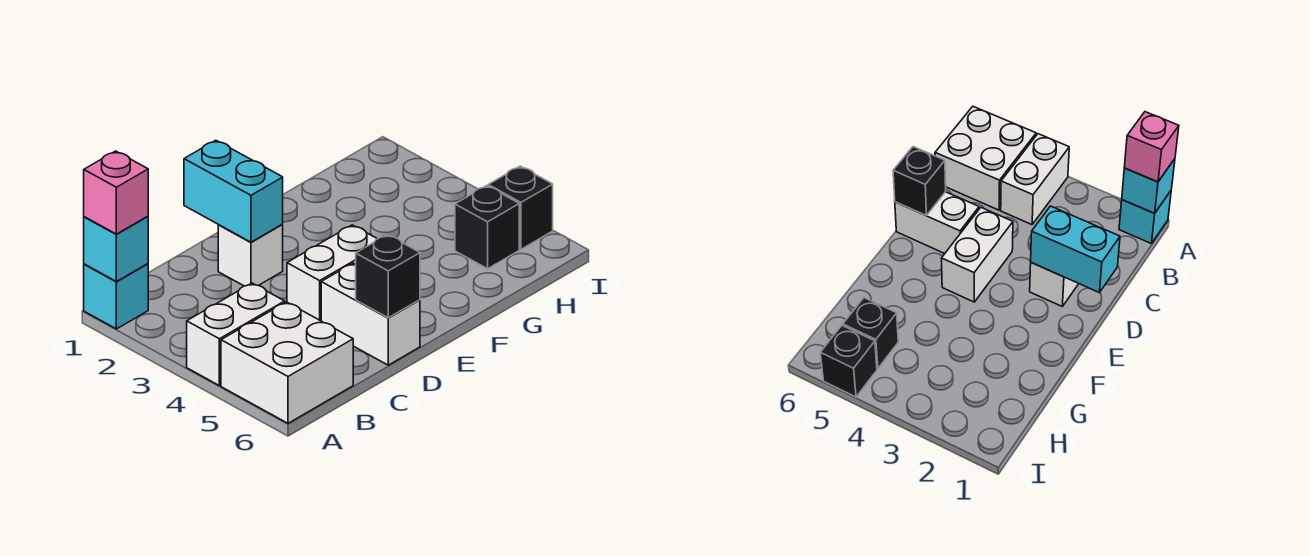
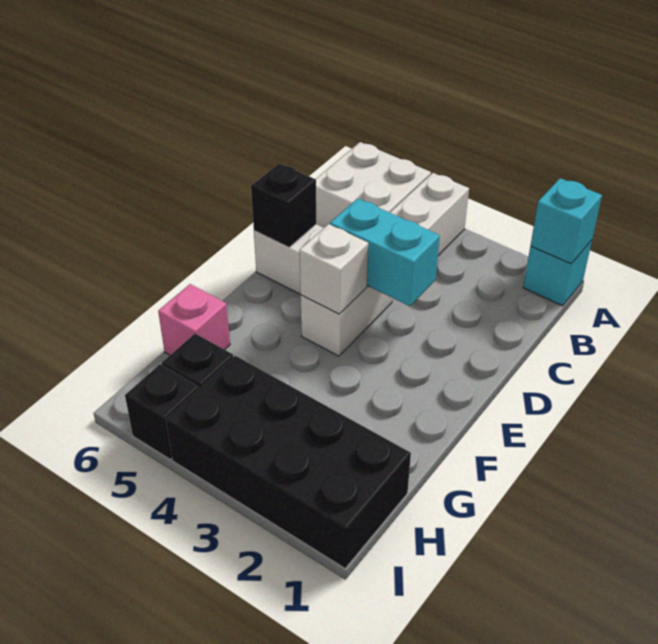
pink 1x1 brick [84,151,148,234] -> pink 1x1 brick moved to [158,284,230,355]
cyan 1x2 brick [184,140,283,242] -> cyan 1x2 brick moved to [330,198,440,306]
white 1x1 brick [218,225,283,286] -> white 1x1 brick moved to [299,224,368,314]
none -> black 2x4 brick [166,356,411,568]

